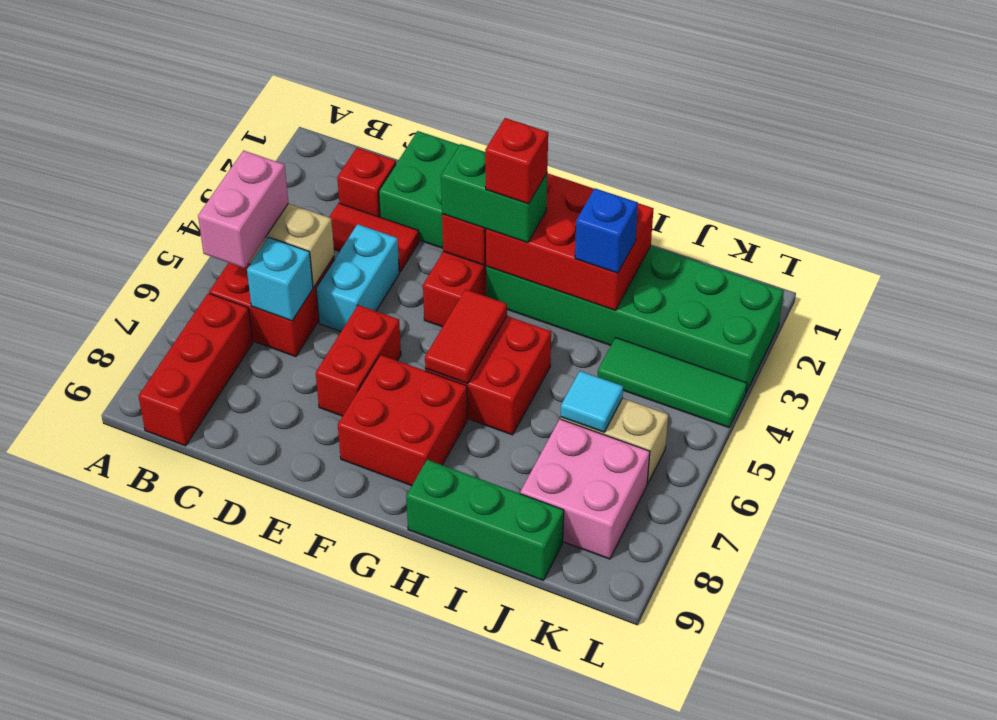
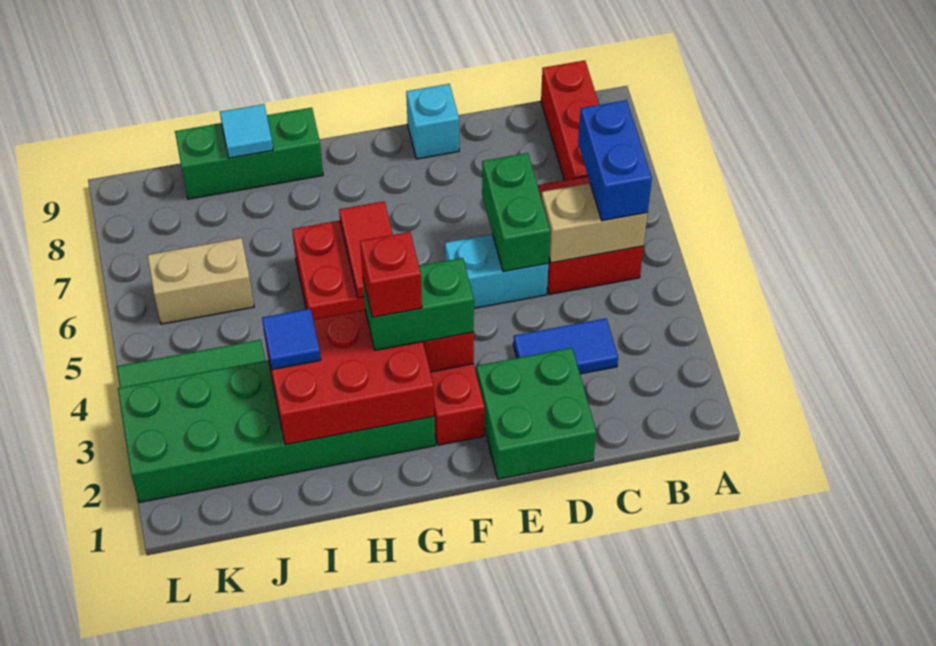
pink 1x2 brick [198,151,288,268] -> blue 1x2 brick [578,100,652,221]
red 1x1 brick [337,148,396,217] -> none
red 1x2 tile [329,203,419,272] -> blue 1x2 tile [513,318,618,374]
cyan 1x1 brick [247,237,313,321] -> cyan 1x1 brick moved to [406,84,459,159]
cyan 1x2 brick [316,224,399,331] -> cyan 1x2 brick turned to [445,234,548,308]
none -> green 1x2 brick [482,153,550,272]
red 1x2 brick [316,305,401,416] -> none
red 2x2 brick [338,355,467,486] -> none
blue 1x1 brick [575,188,638,273] -> blue 1x1 tile [262,309,321,369]
cyan 1x1 tile [561,371,623,432] -> cyan 1x1 tile moved to [220,104,273,158]
pink 2x2 brick [520,419,650,559] -> none

